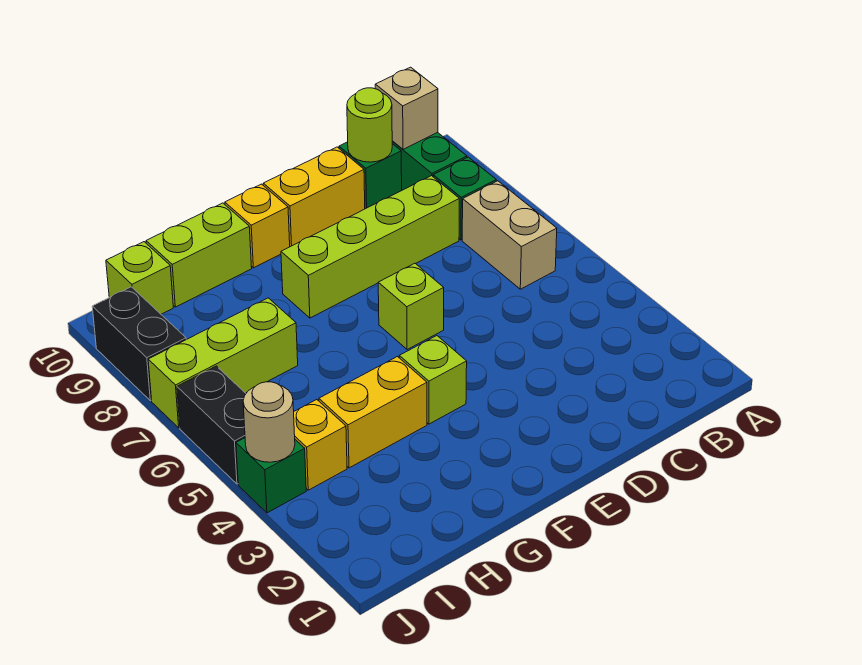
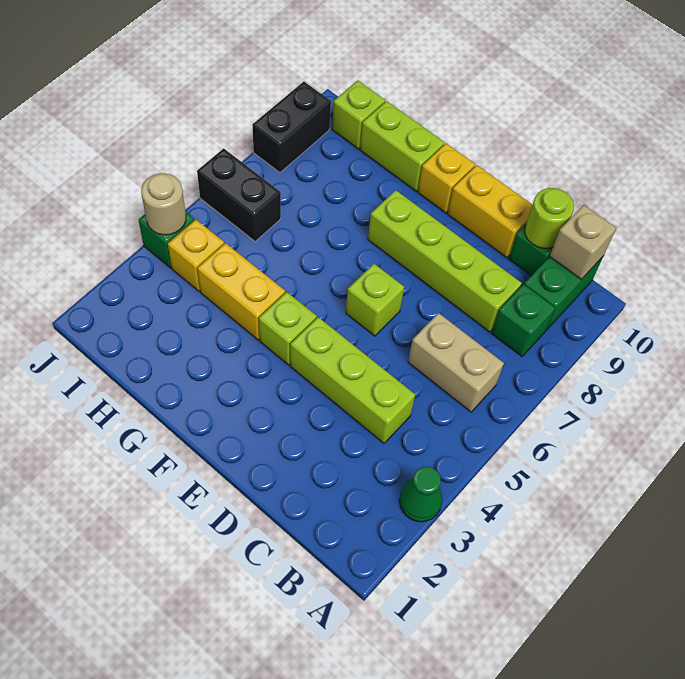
none -> green 1x1 cone [399,467,442,522]
tan 1x2 brick [462,181,557,289] -> tan 1x2 brick turned to [408,313,504,412]
lime 1x3 brick [148,298,298,428] -> lime 1x3 brick moved to [290,317,415,443]
black 1x2 brick [177,366,246,484] -> black 1x2 brick turned to [197,148,281,241]

